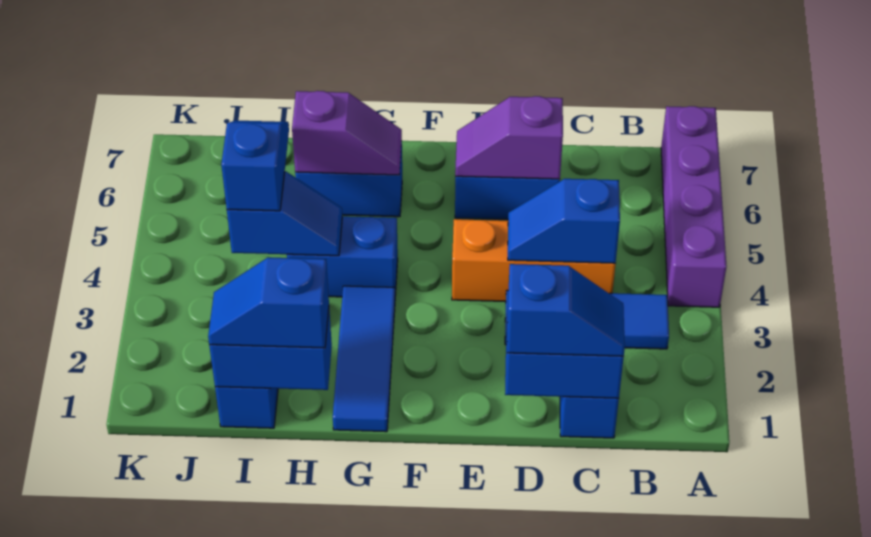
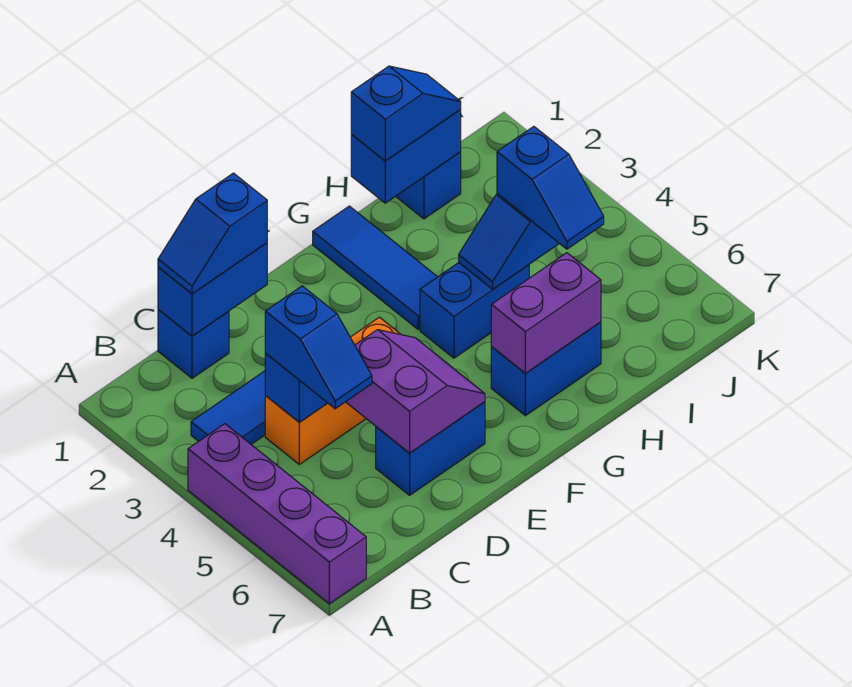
none -> blue 1x2 slope [265,286,372,409]
purple 1x2 slope [455,96,563,179] -> purple 2x2 slope [346,330,485,453]
purple 1x2 slope [292,91,402,175] -> purple 1x2 brick [491,253,601,374]

